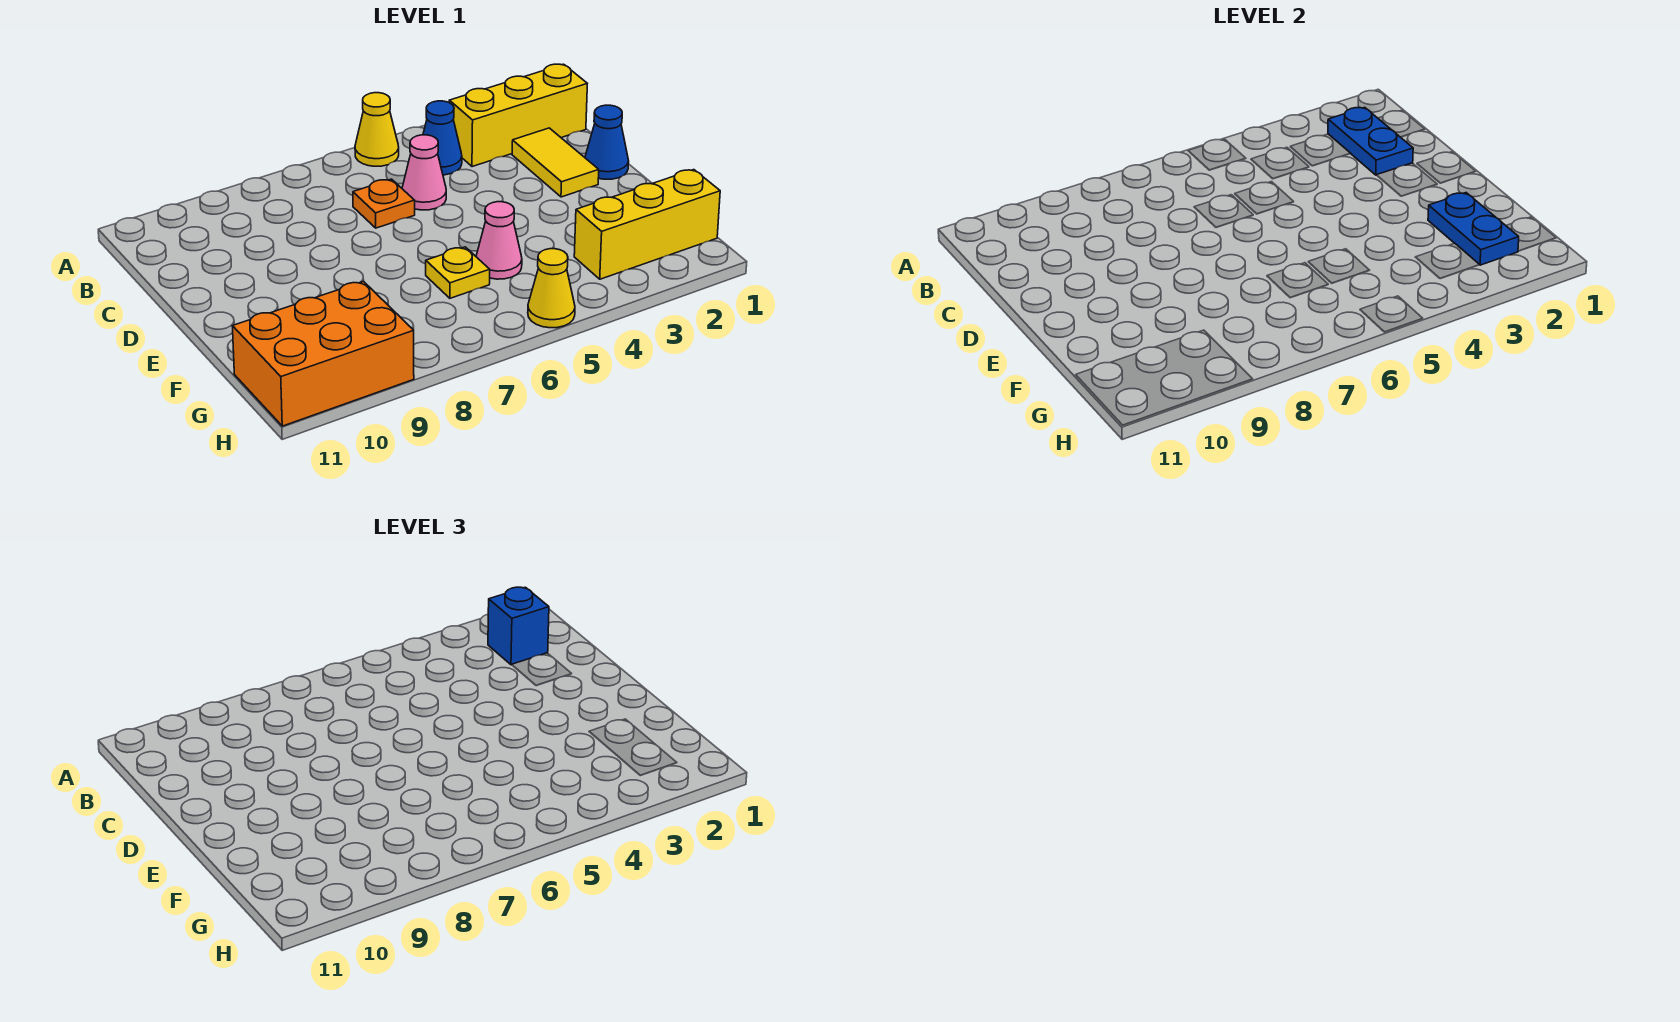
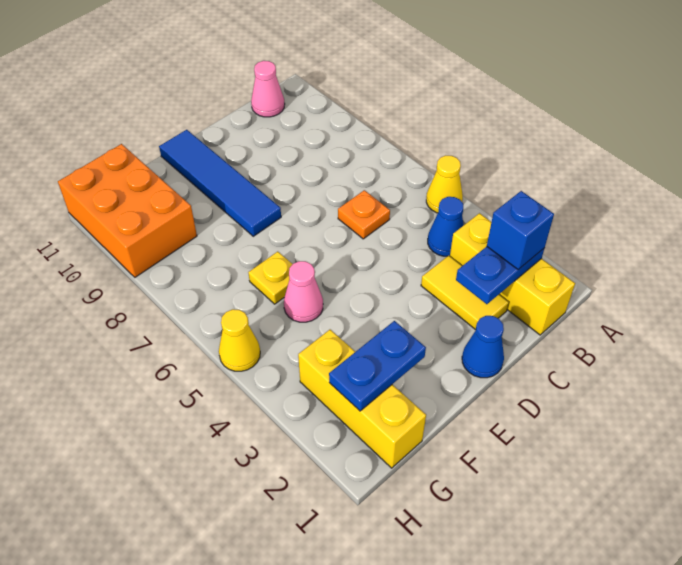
yellow 1x2 tile [512,128,599,197] -> yellow 1x2 tile turned to [421,255,509,330]
pink 1x1 cone [402,135,446,210] -> pink 1x1 cone moved to [251,61,285,117]
none -> blue 1x4 tile [159,130,281,236]

